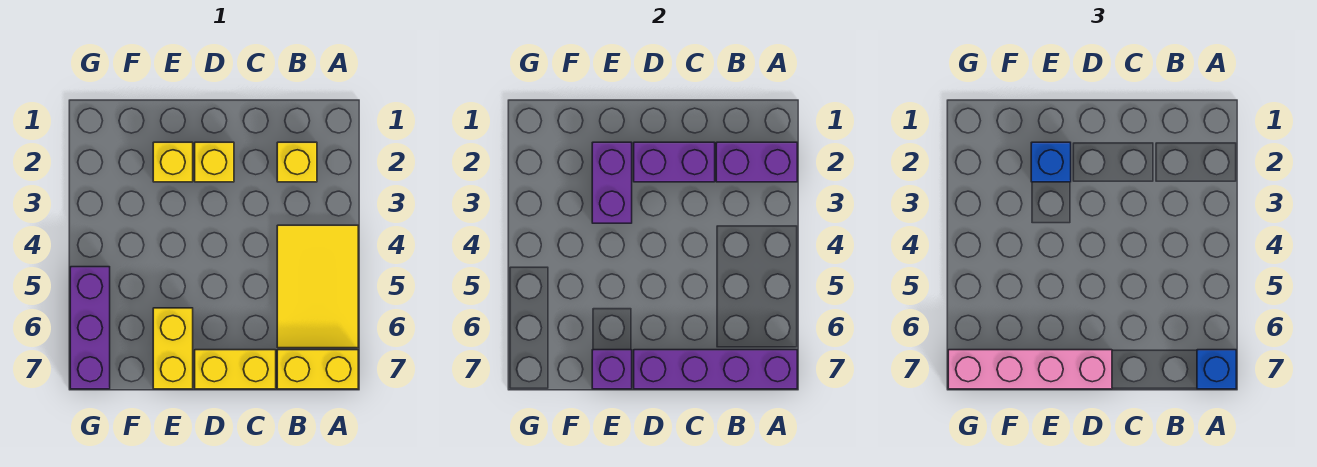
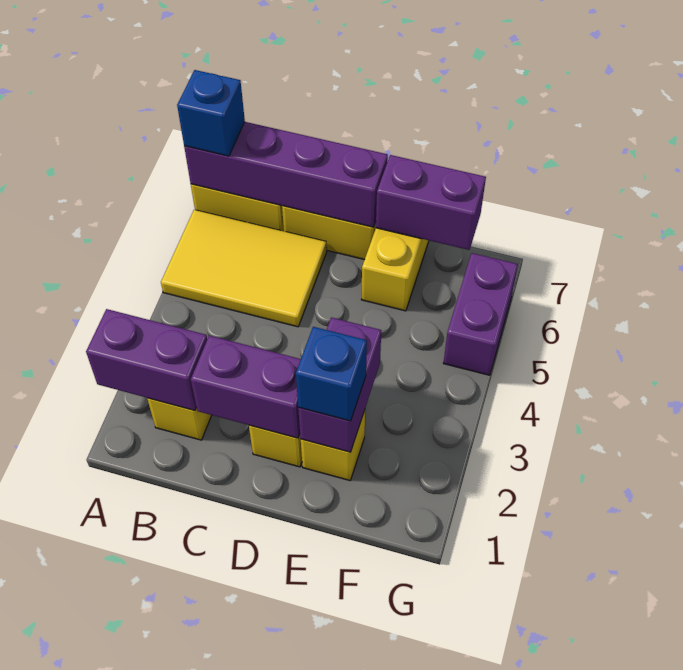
yellow 2x3 tile [277,225,358,348] -> yellow 2x3 tile turned to [161,210,327,327]
pink 1x4 brick [948,350,1112,389] -> none
purple 1x1 brick [592,350,632,389] -> purple 1x2 brick [376,155,486,250]
purple 1x3 brick [70,267,110,389] -> purple 1x2 brick [444,253,518,375]

